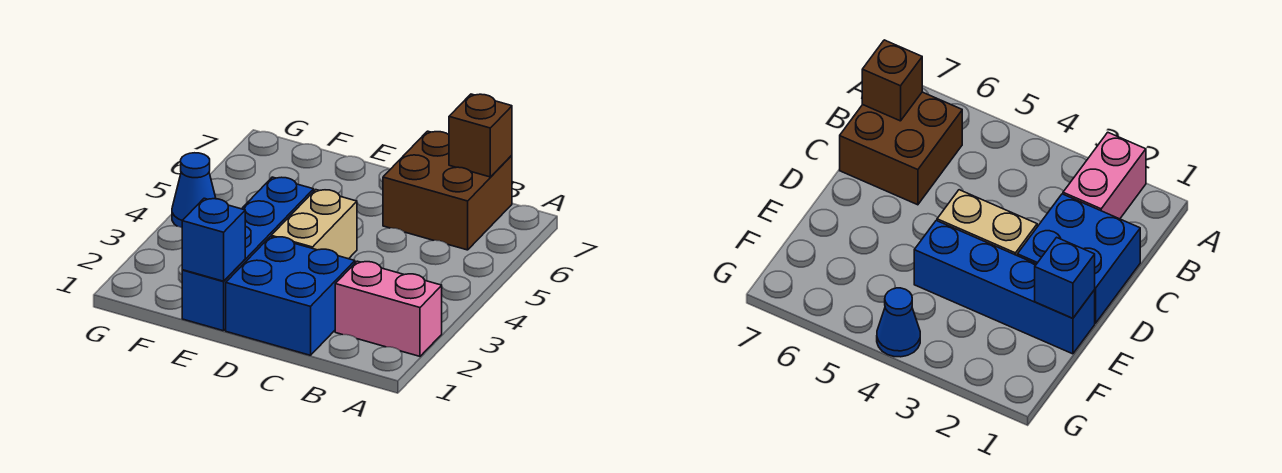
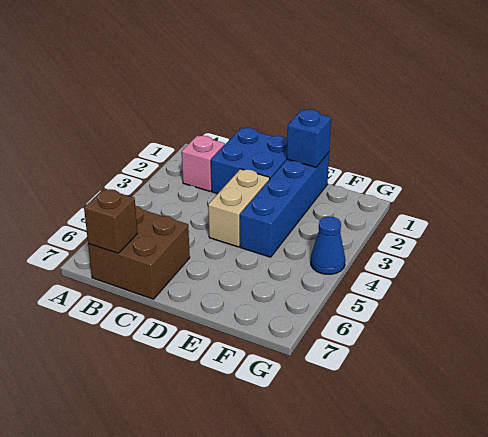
pink 1x2 brick [335,261,442,356] -> pink 1x1 brick [182,136,225,191]

